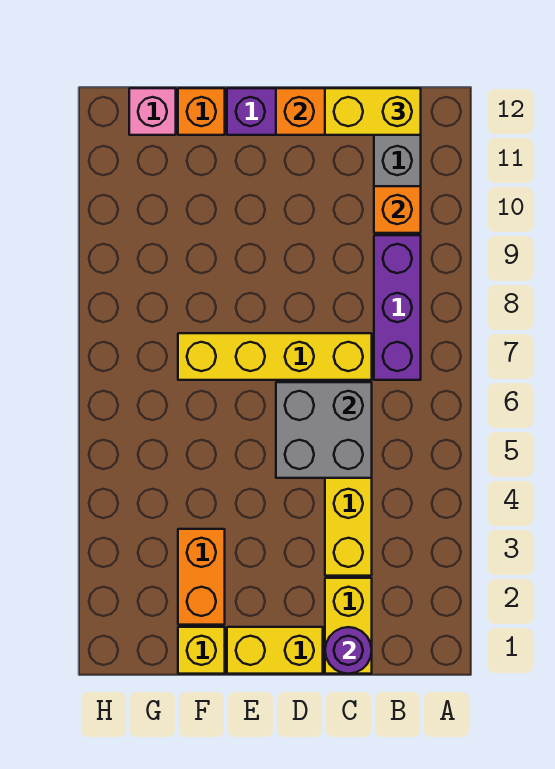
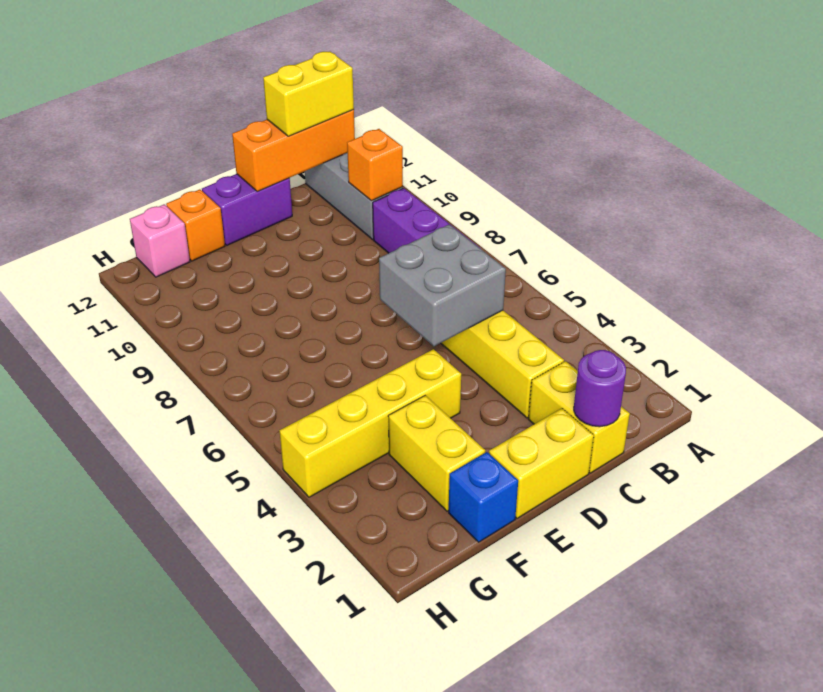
yellow 1x4 brick [178,333,372,380] -> yellow 1x4 brick moved to [279,349,461,497]
yellow 1x1 brick [178,627,225,674] -> blue 1x1 brick [449,452,518,542]
orange 1x2 brick [178,529,225,625] -> yellow 1x2 brick [388,395,485,511]

